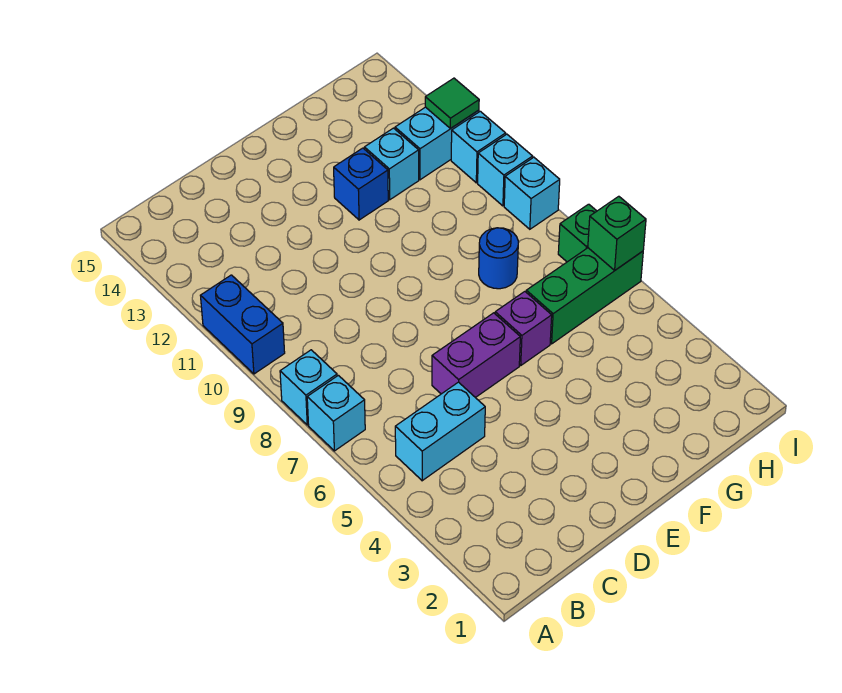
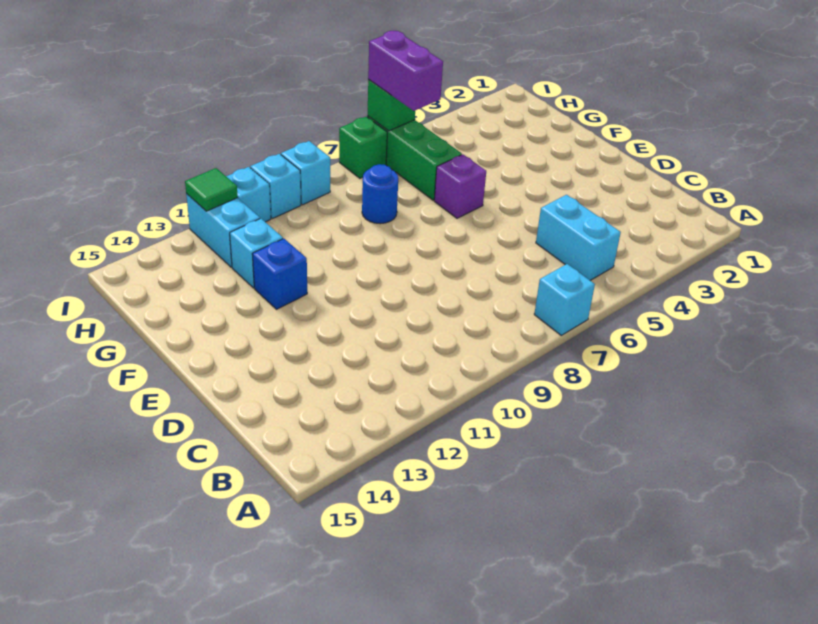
cyan 1x1 brick [280,350,337,425] -> none
blue 1x2 brick [200,275,285,374] -> none
purple 1x2 brick [432,313,520,398] -> purple 1x2 brick moved to [368,31,443,111]

